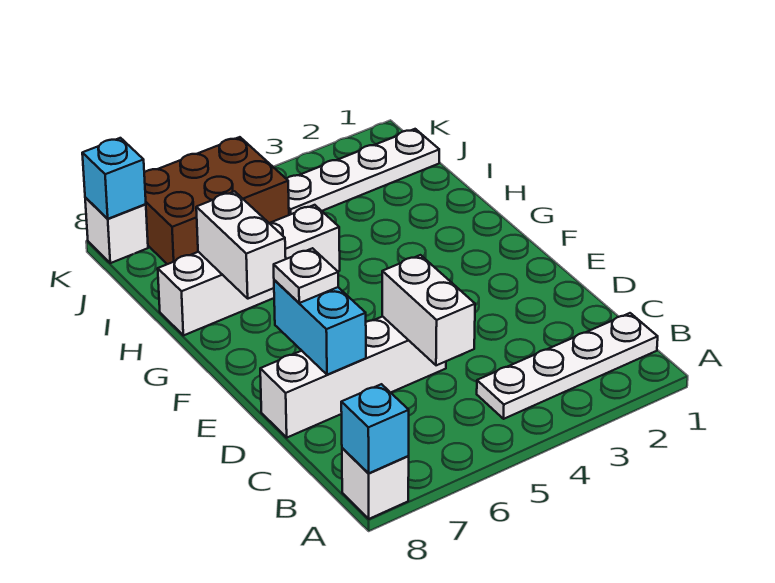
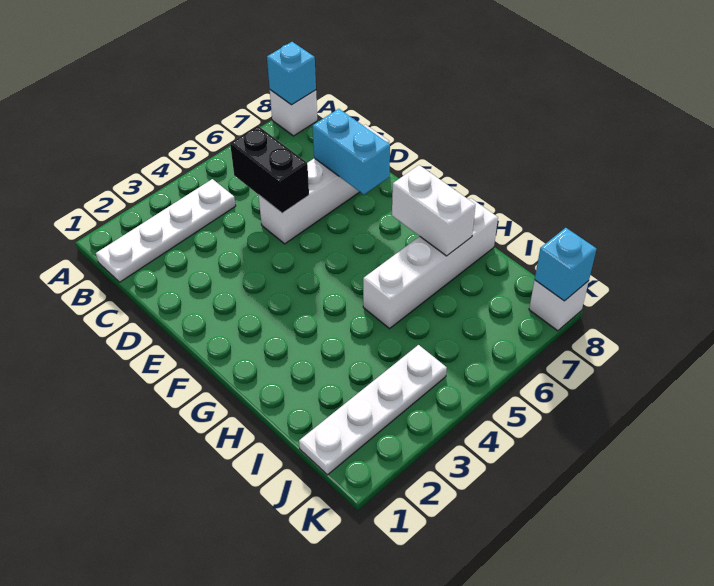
white 1x2 brick [382,255,475,365] -> black 1x2 brick [230,126,309,213]
white 1x1 plate [274,248,338,303] -> none
brown 2x3 brick [144,137,289,264] -> none

